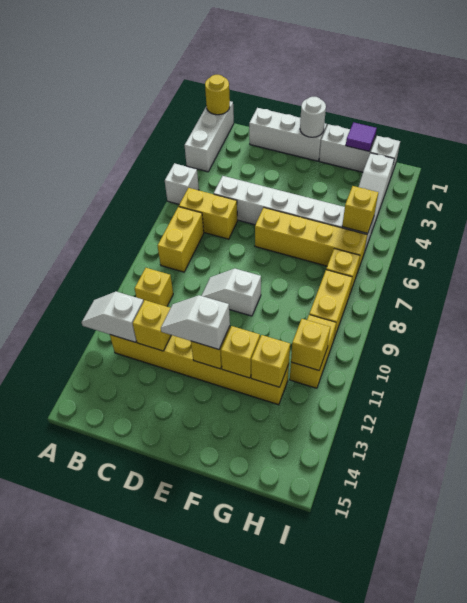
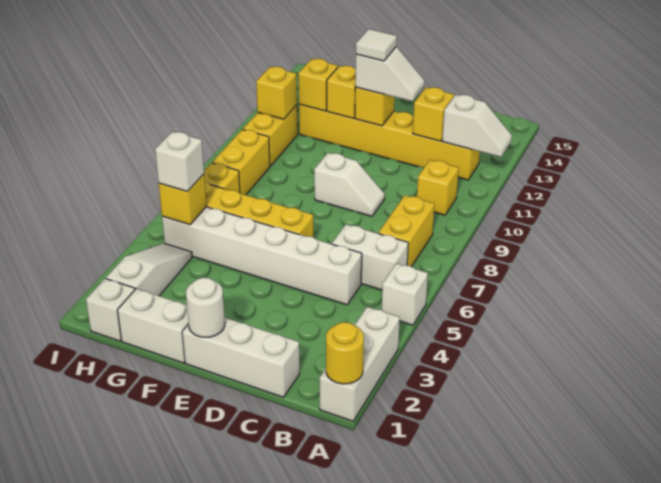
yellow 1x2 brick [179,188,237,239] -> white 1x2 brick [332,224,408,290]
none -> white 1x1 tile [356,29,397,61]
purple 1x1 tile [346,122,377,151] -> none
none -> white 1x1 brick [155,132,204,192]

